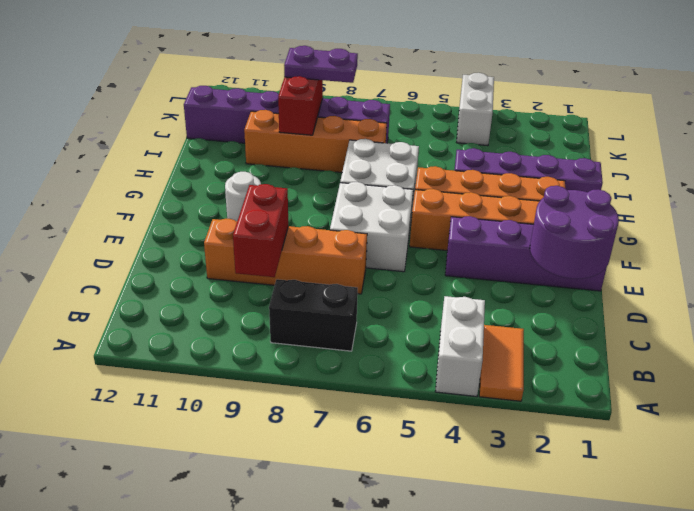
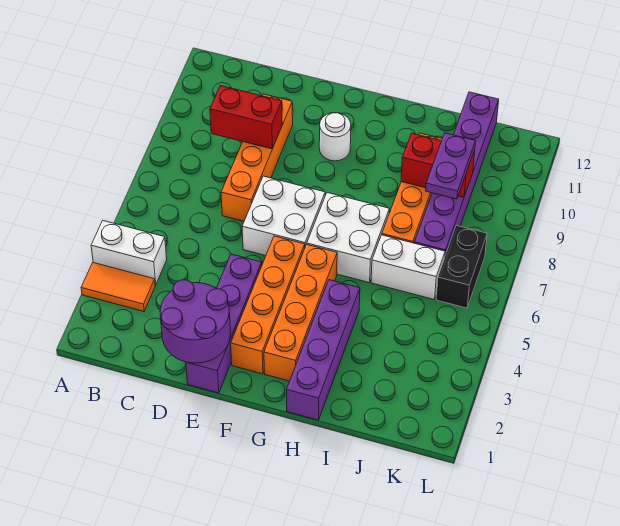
black 1x2 brick [269,279,358,351] -> black 1x2 brick moved to [436,225,487,308]
white 1x2 brick [457,73,494,146] -> white 1x2 brick moved to [371,235,445,299]

